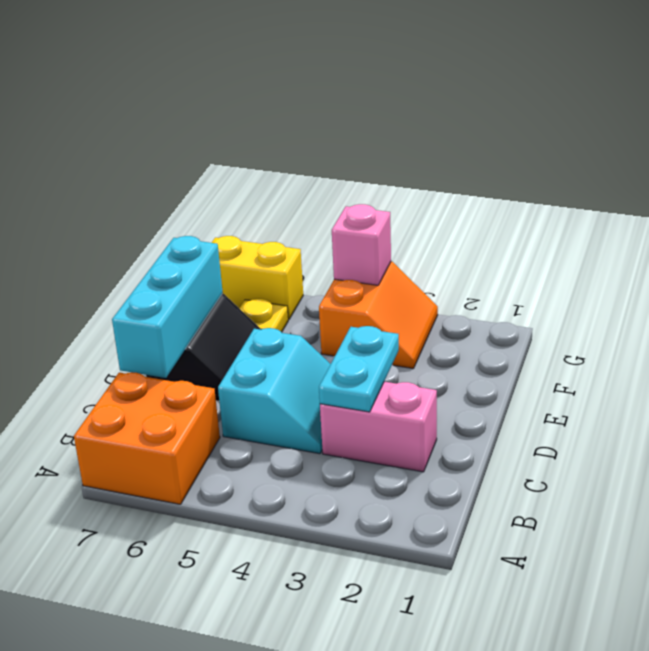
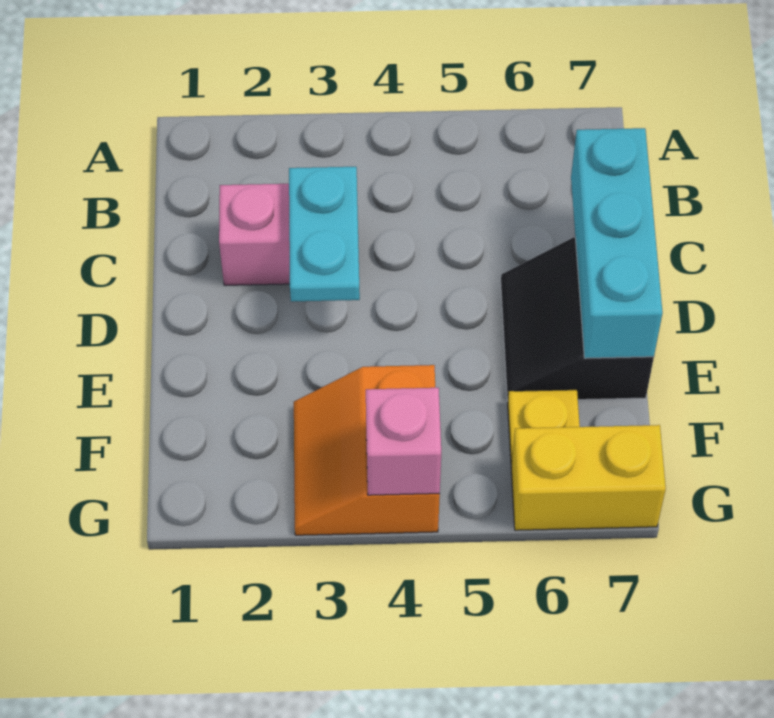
orange 2x2 brick [74,372,220,504] -> none
cyan 2x2 slope [218,328,331,454] -> none

